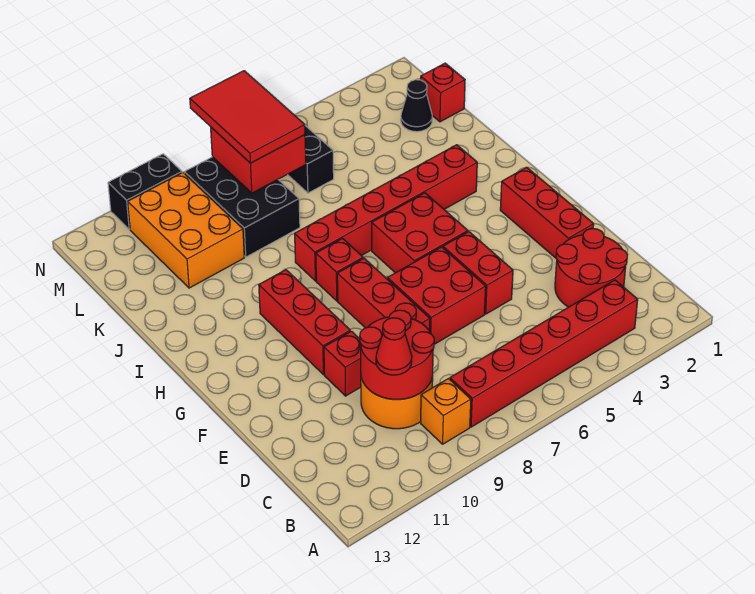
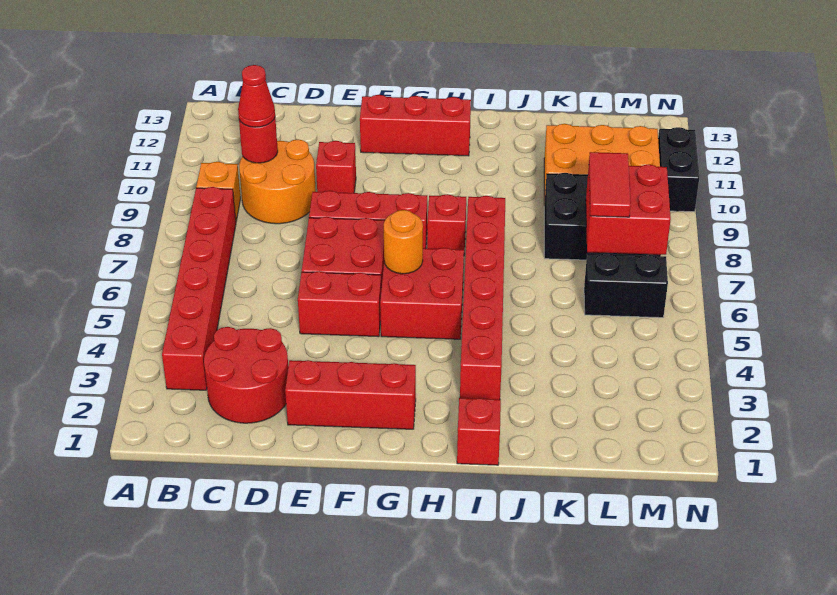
red 2x2 round brick [360,310,434,399] -> red 1x1 round brick [239,118,278,163]
red 1x3 brick [259,270,350,375] -> red 1x3 brick moved to [360,95,471,156]
none -> orange 1x1 round brick [384,210,423,274]
red 1x1 brick [421,63,465,122] -> red 1x1 brick moved to [457,398,501,465]
black 1x1 cone [401,80,432,132] -> none
red 2x3 tile [190,71,305,163] -> red 1x2 tile [589,152,631,217]

